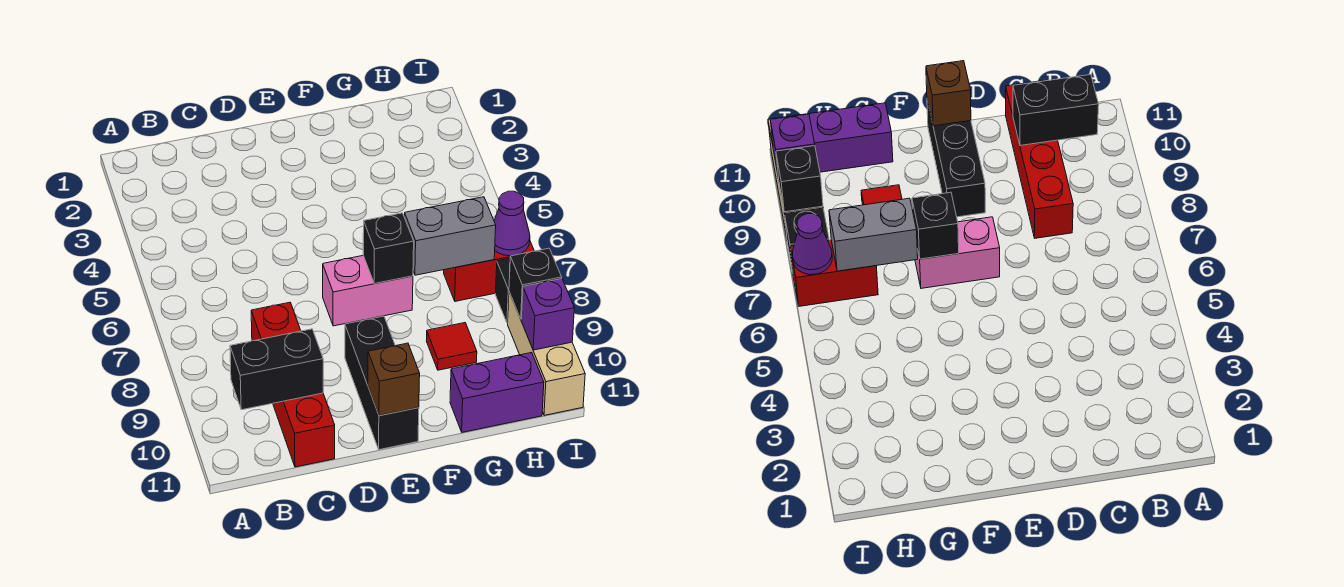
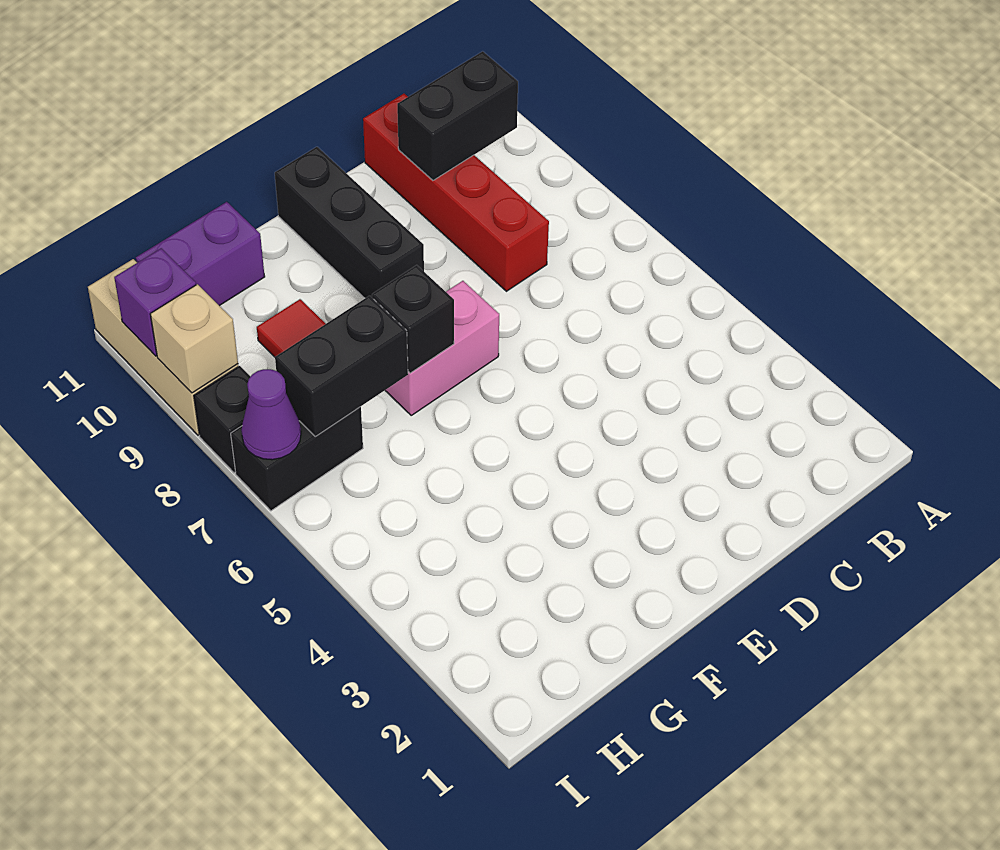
brown 1x1 brick [368,343,420,416] -> none
grey 1x2 brick [404,197,496,275] -> black 1x2 brick [275,296,408,436]
red 1x2 brick [444,242,534,301] -> black 1x2 brick [231,407,363,511]
black 1x1 brick [509,248,562,319] -> tan 1x1 brick [150,284,238,393]

